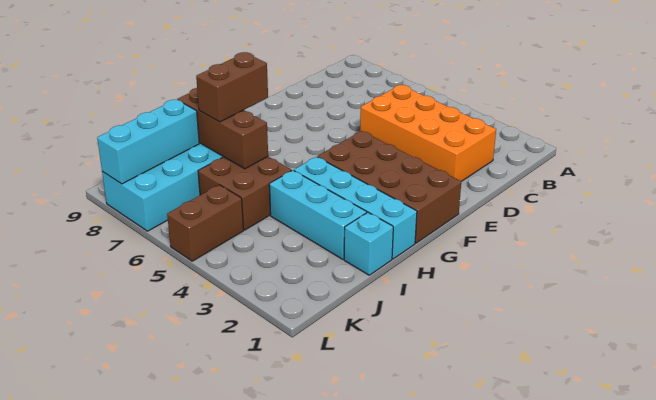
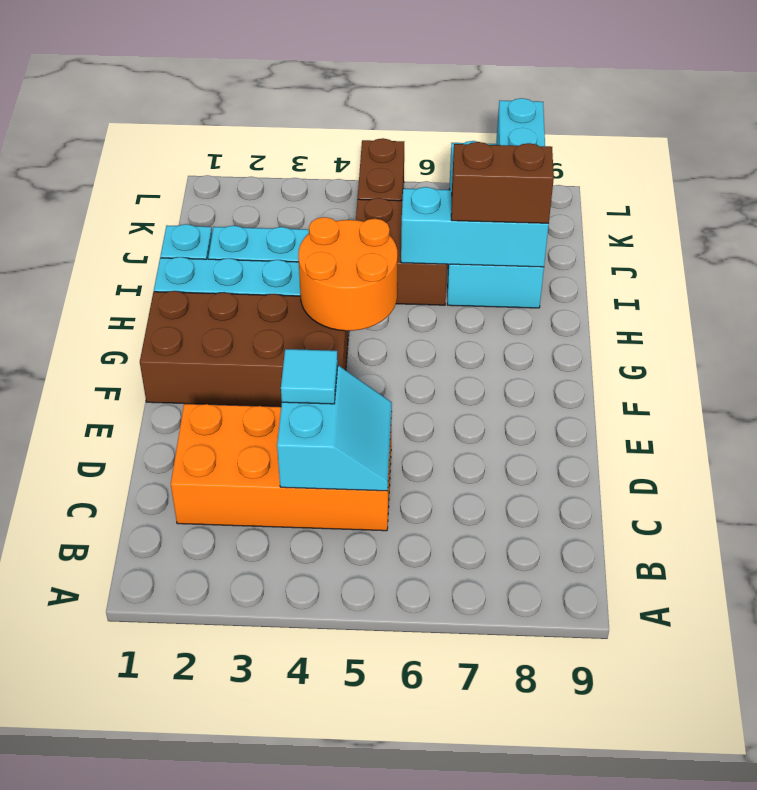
none -> cyan 2x2 slope [277,366,392,491]
none -> cyan 1x1 tile [281,349,338,404]
none -> orange 2x2 round brick [299,217,398,331]
brown 1x2 brick [196,52,268,122] -> brown 1x2 brick turned to [451,142,554,223]
brown 1x3 brick [177,88,268,169] -> cyan 1x3 brick [401,187,549,267]

